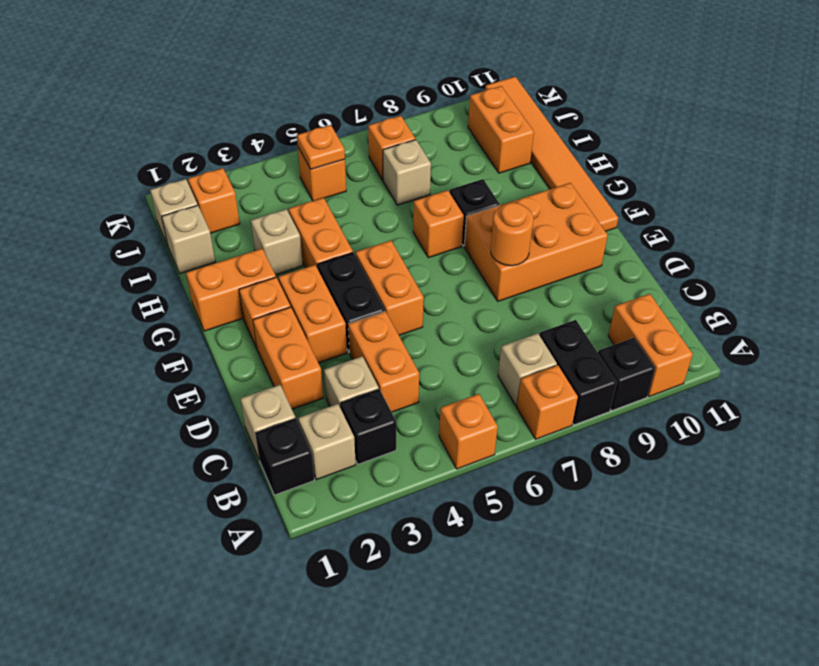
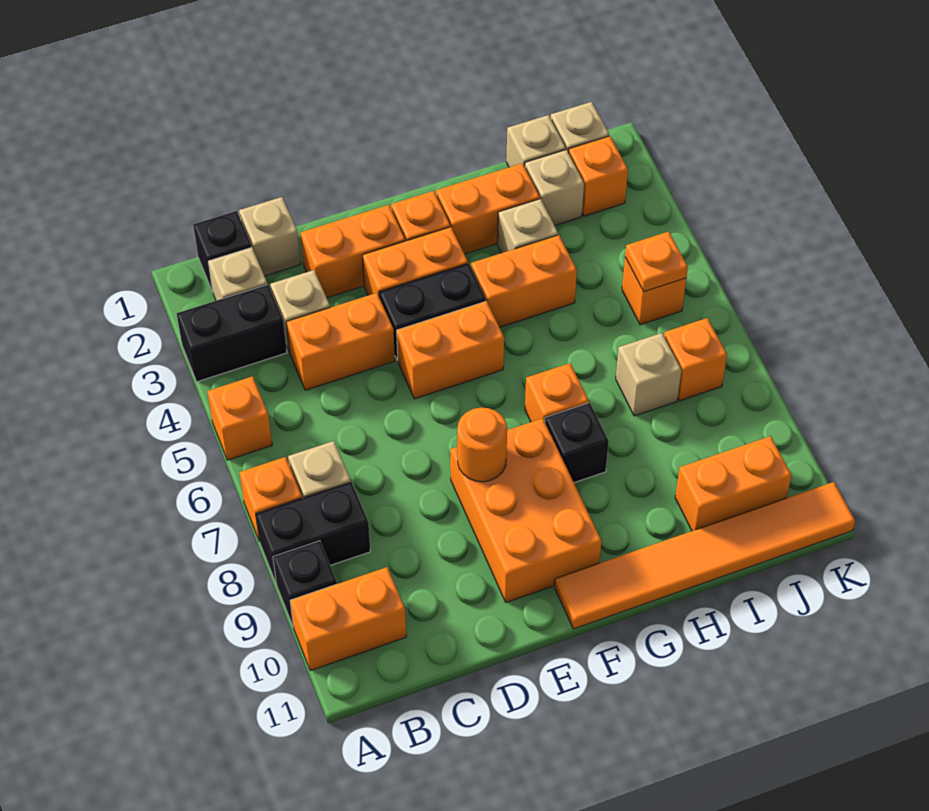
black 1x1 brick [340,389,396,464] -> black 1x2 brick [177,284,287,382]
orange 1x2 brick [186,249,276,331] -> orange 1x2 brick turned to [436,163,540,254]
none -> tan 1x1 brick [525,150,584,226]

